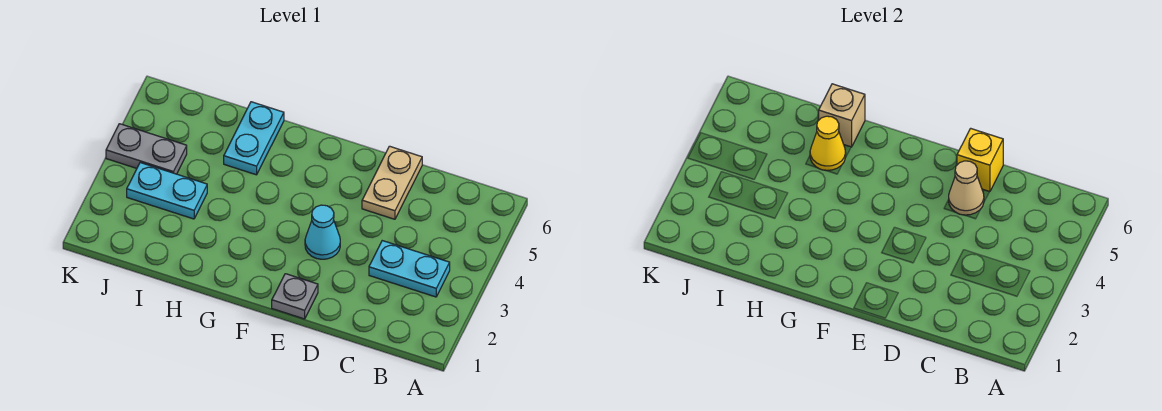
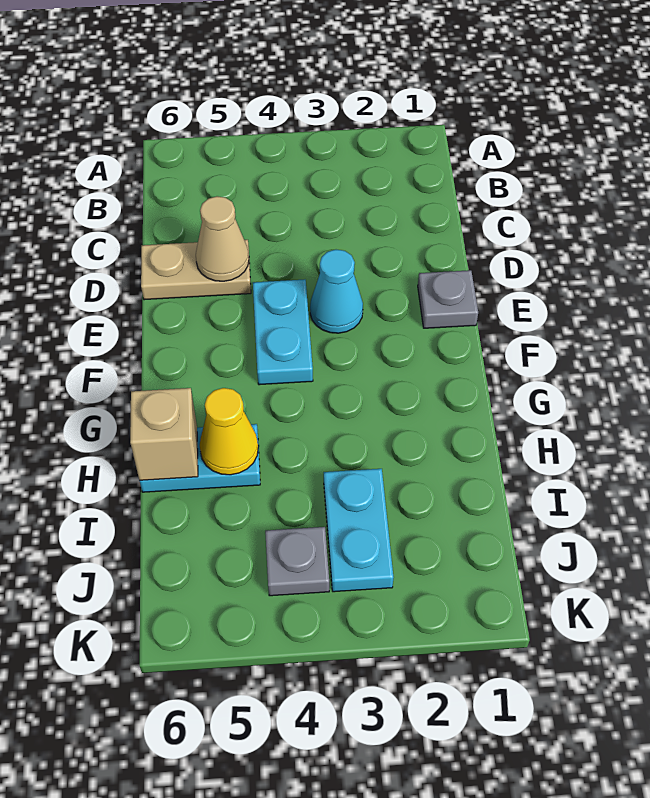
cyan 1x2 plate [369,241,450,297] -> cyan 1x2 plate moved to [253,280,313,385]
yellow 1x1 brick [957,128,1003,192] -> none
grey 1x2 plate [106,124,187,174] -> grey 1x1 plate [265,527,329,596]

